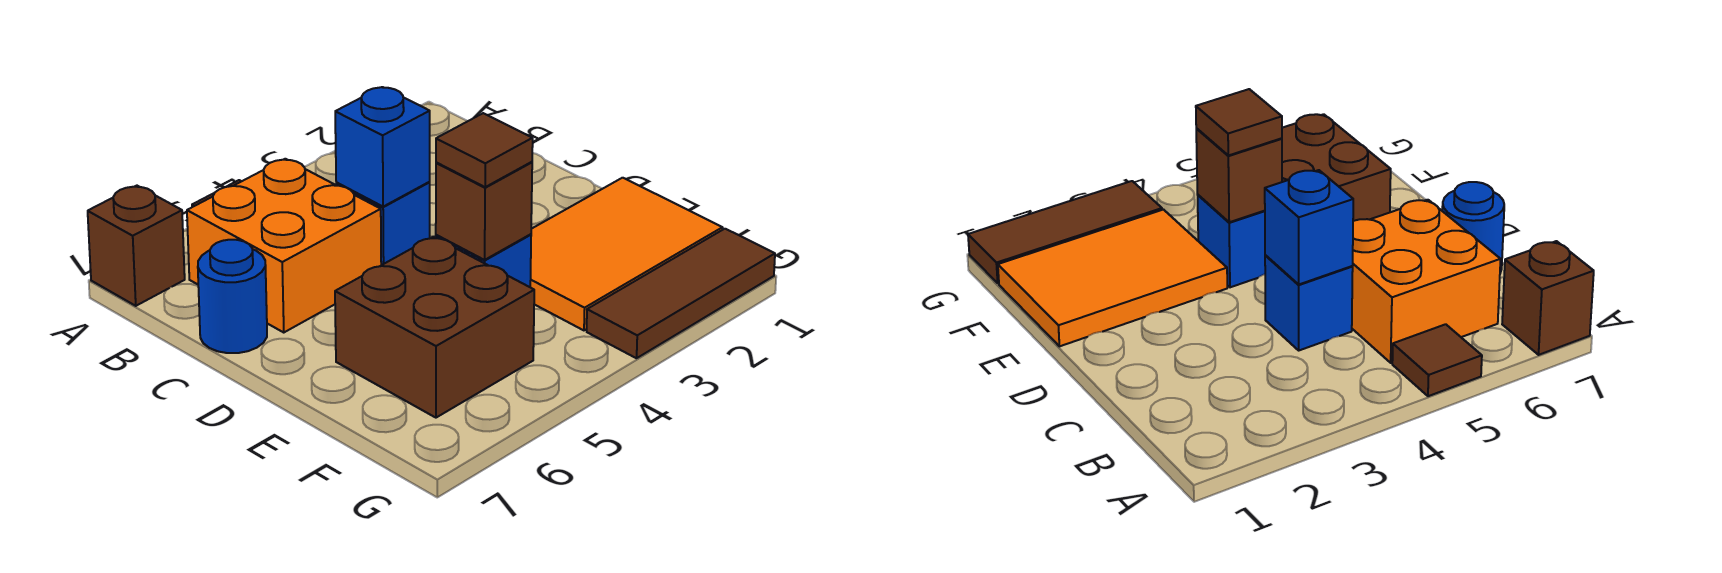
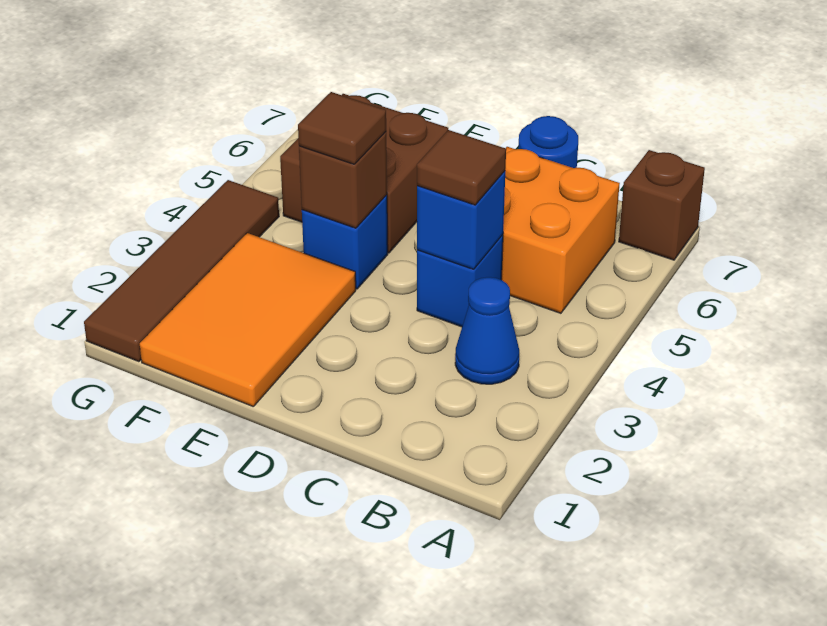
brown 1x1 tile [1392,324,1482,396] -> brown 1x1 tile moved to [417,130,506,205]
none -> blue 1x1 cone [455,277,519,384]
brown 1x3 tile [587,229,775,358] -> brown 1x4 tile [84,180,279,362]

